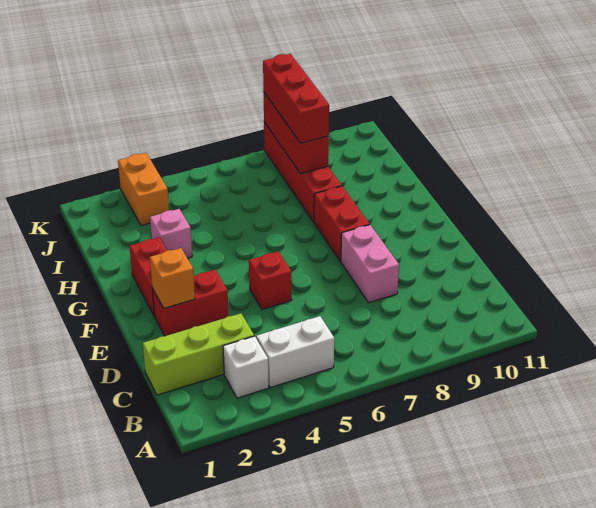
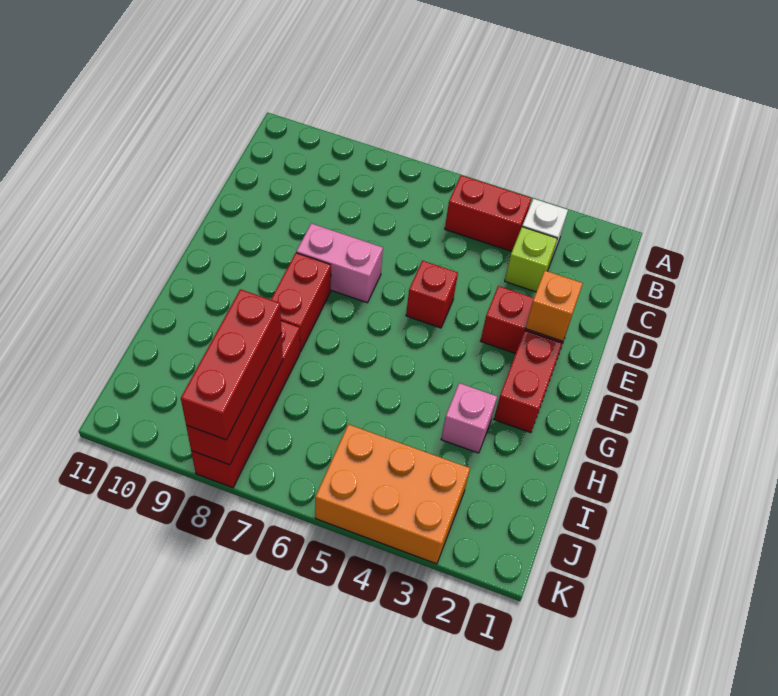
white 1x2 brick [256,316,334,388] -> red 1x2 brick [445,175,531,251]
lime 1x3 brick [143,313,254,395] -> lime 1x1 brick [505,227,557,292]
pink 1x2 brick [341,225,399,303] -> pink 1x2 brick turned to [296,223,383,303]
orange 1x2 brick [118,153,169,226] -> orange 2x3 brick [315,424,470,564]

